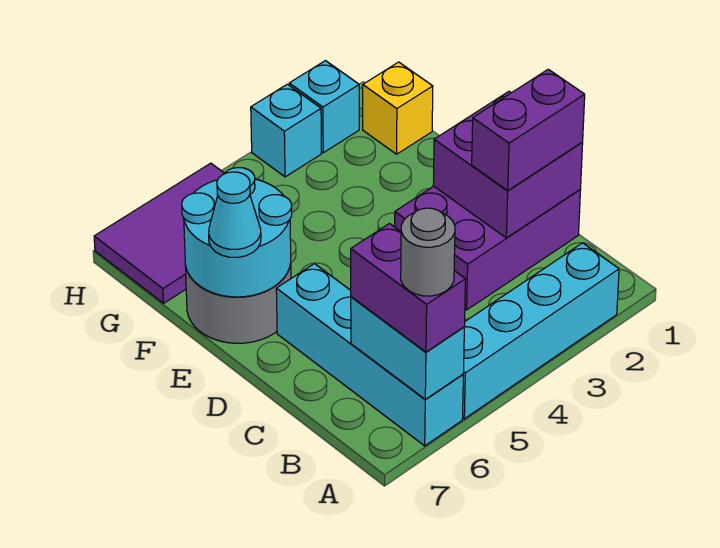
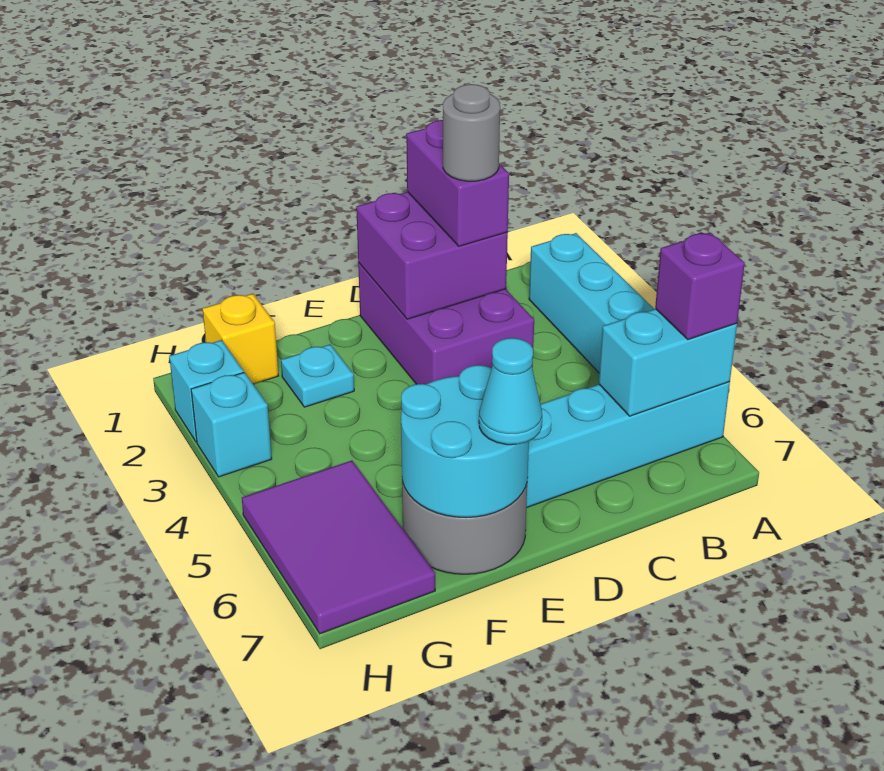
purple 1x2 brick [351,224,465,352] -> purple 1x1 brick [655,233,745,340]
grey 1x1 round brick [401,208,455,296] -> grey 1x1 round brick moved to [443,84,500,181]
none -> cyan 1x1 plate [281,344,354,407]

